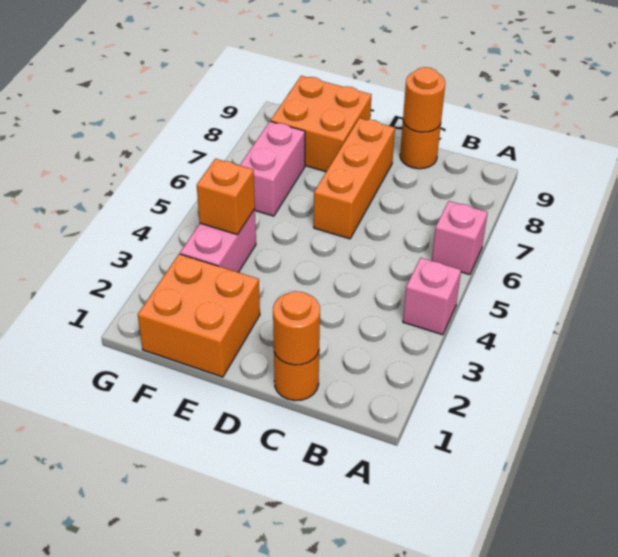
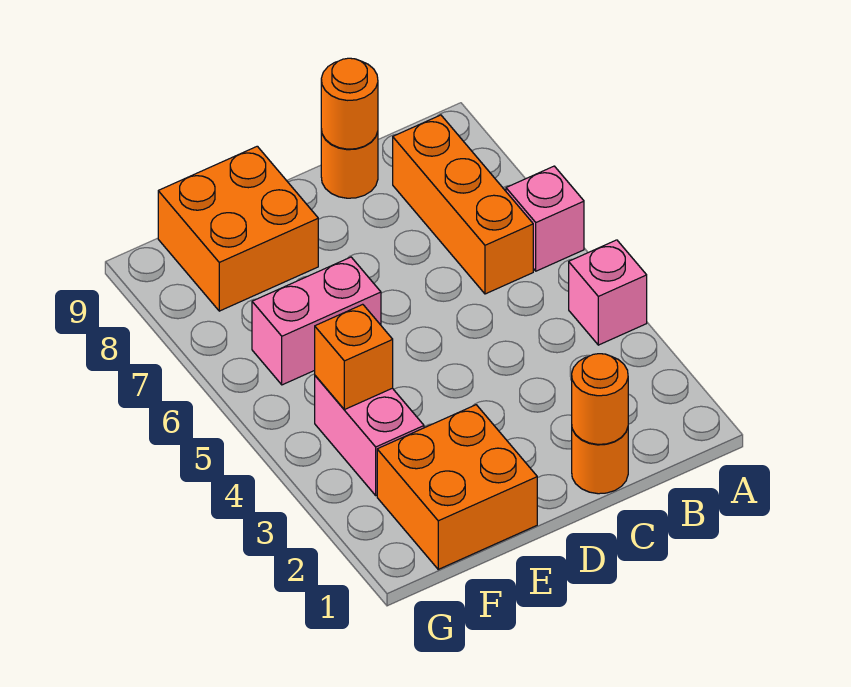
orange 1x3 brick [314,118,395,239] -> orange 1x3 brick moved to [393,115,533,294]
pink 1x2 brick [240,121,305,216] -> pink 1x2 brick turned to [252,257,381,385]

